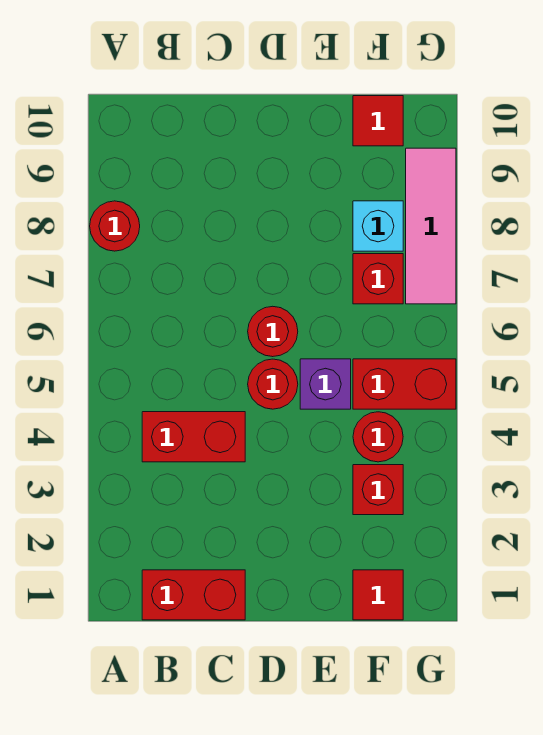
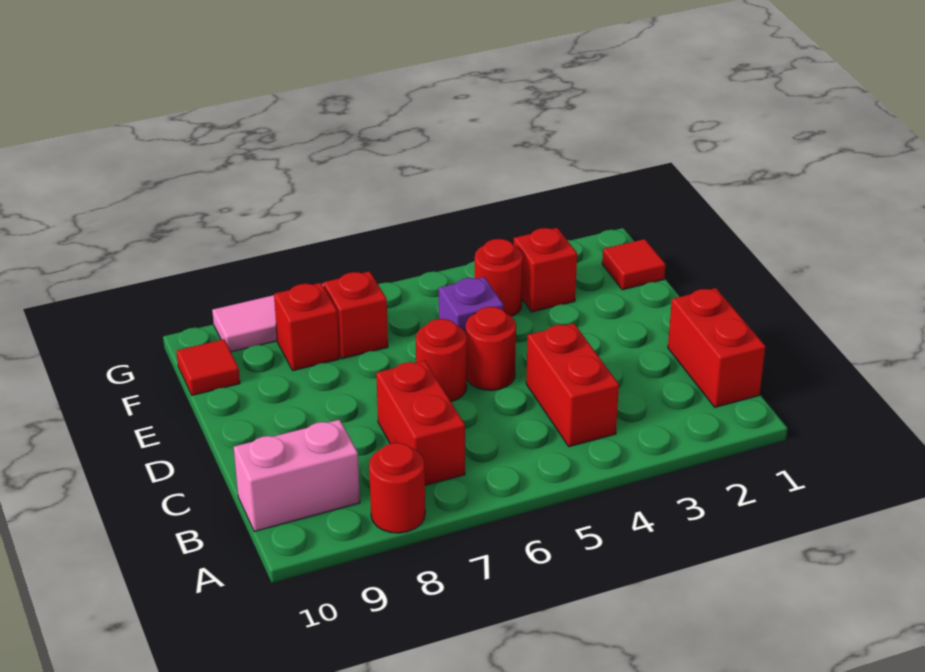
none -> pink 1x2 brick [234,420,360,532]
red 1x2 brick [353,359,456,409] -> red 1x2 brick moved to [376,361,465,485]
cyan 1x1 brick [353,201,403,251] -> red 1x1 brick [274,283,339,371]

